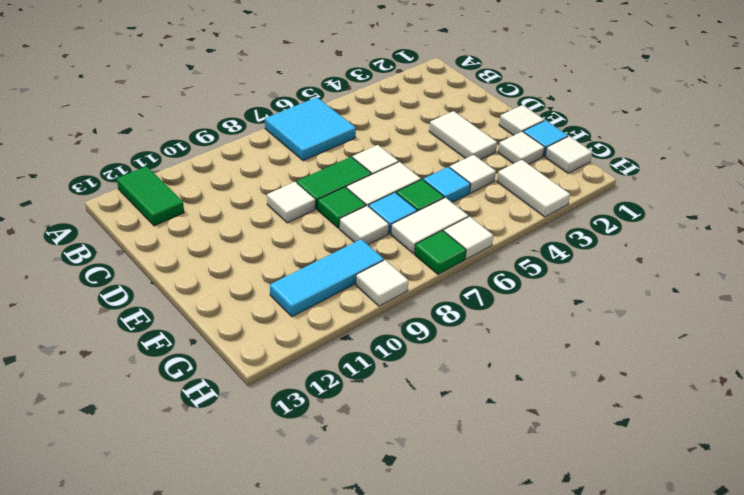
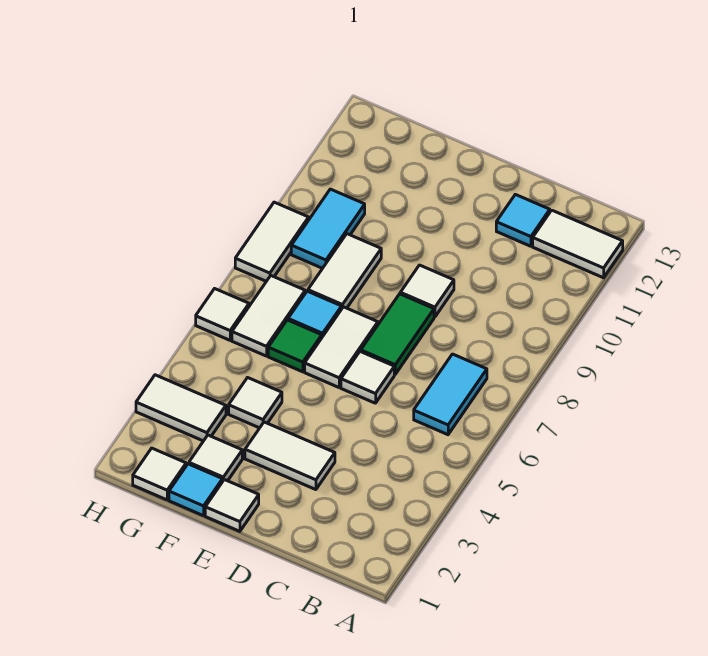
cyan 2x2 tile [265,97,356,161] -> cyan 1x2 tile [414,354,487,435]
green 1x2 tile [117,166,184,226] -> white 1x2 tile [533,210,623,278]
green 1x1 tile [318,187,366,228] -> none
cyan 1x1 tile [423,167,470,202] -> cyan 1x1 tile moved to [496,194,550,246]
white 1x1 tile [339,206,389,245] -> white 1x2 tile [308,234,381,308]
cyan 1x3 tile [270,239,384,317] -> cyan 1x2 tile [291,189,365,268]
green 1x1 tile [415,230,466,274] -> none
white 1x1 tile [356,260,409,306] -> white 1x2 tile [235,202,309,281]

